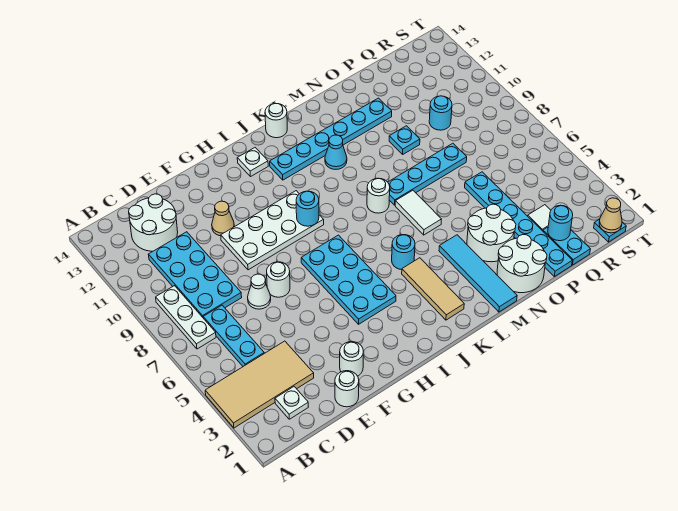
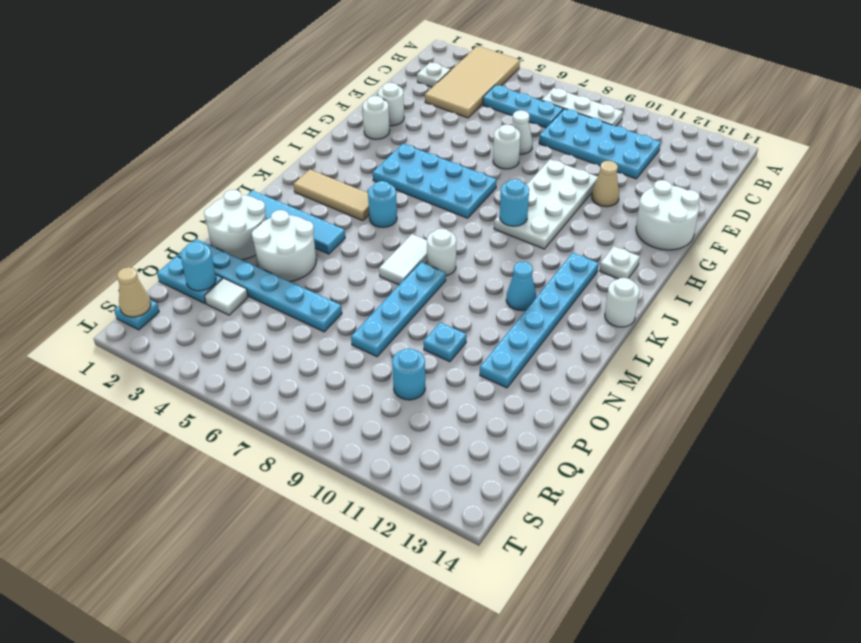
white 2x2 round brick [129,194,178,251] -> white 2x2 round brick moved to [636,180,700,250]
white 1x1 round brick [335,371,359,407] -> white 1x1 round brick moved to [363,96,390,139]
white 1x2 tile [395,190,442,235] -> white 1x2 tile turned to [379,234,427,285]

